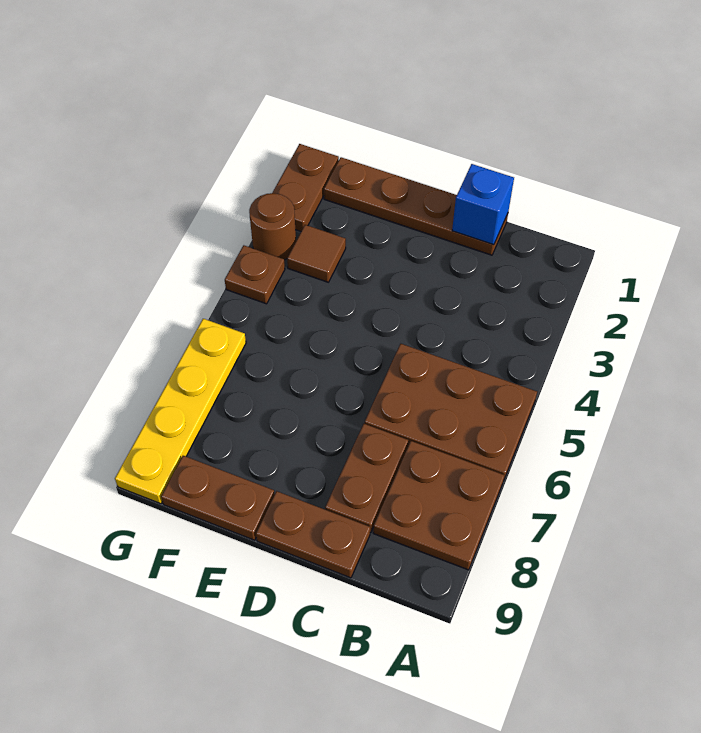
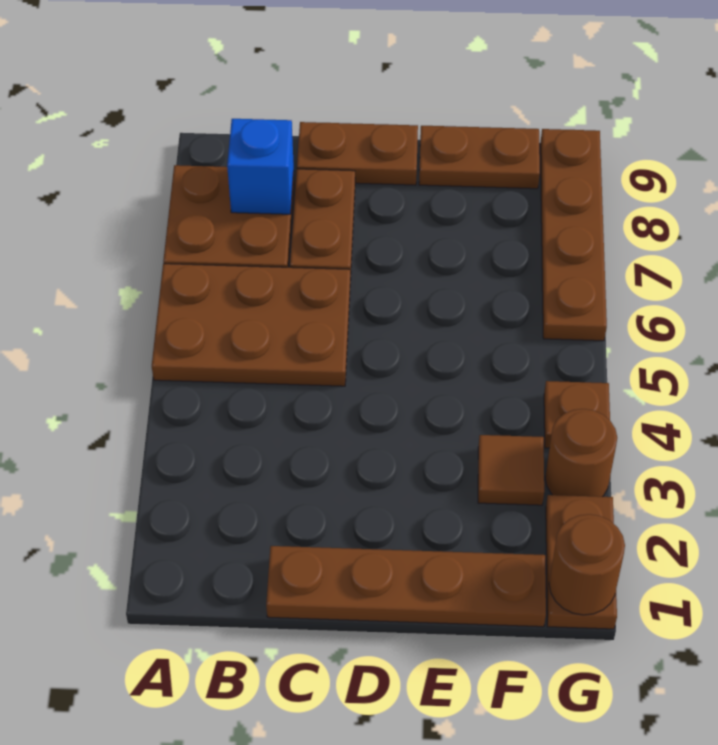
blue 1x1 brick [452,164,514,245] -> blue 1x1 brick moved to [227,119,294,214]
none -> brown 1x1 round brick [549,514,625,615]
yellow 1x4 plate [115,319,246,504] -> brown 1x4 plate [540,129,607,341]

